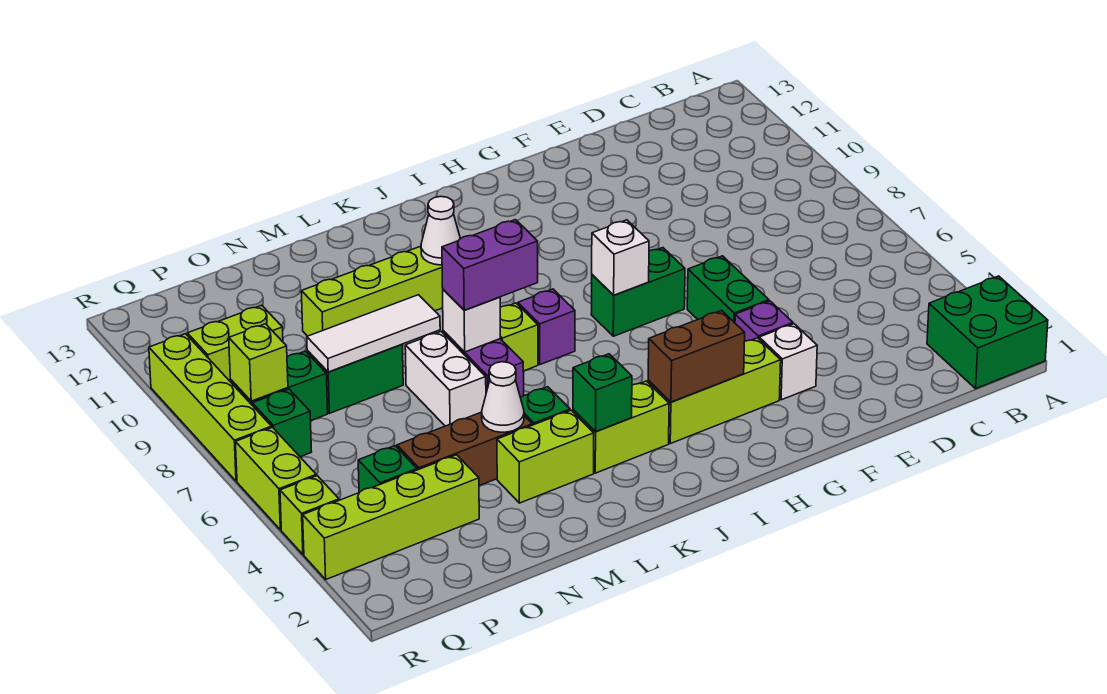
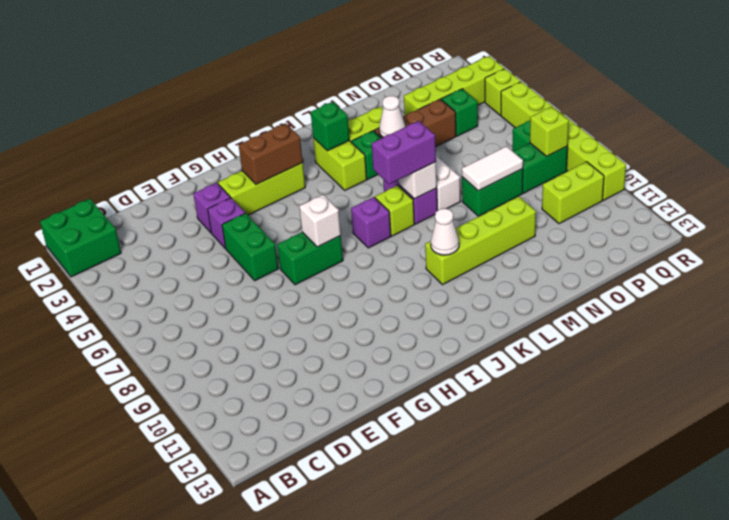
white 1x1 brick [759,324,817,400] -> purple 1x1 brick [193,183,230,233]
lime 1x2 brick [573,381,669,473] -> lime 1x2 brick turned to [313,138,367,190]
white 1x3 tile [307,295,440,372] -> white 1x2 tile [462,146,523,191]

